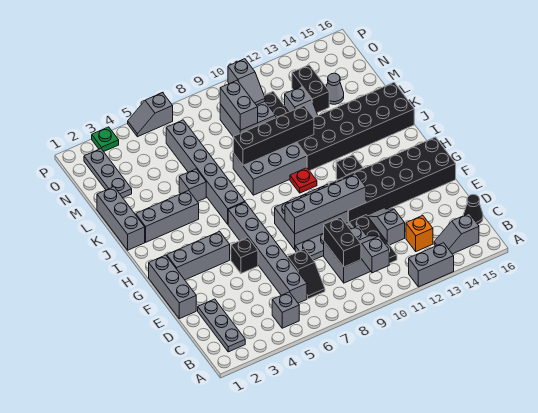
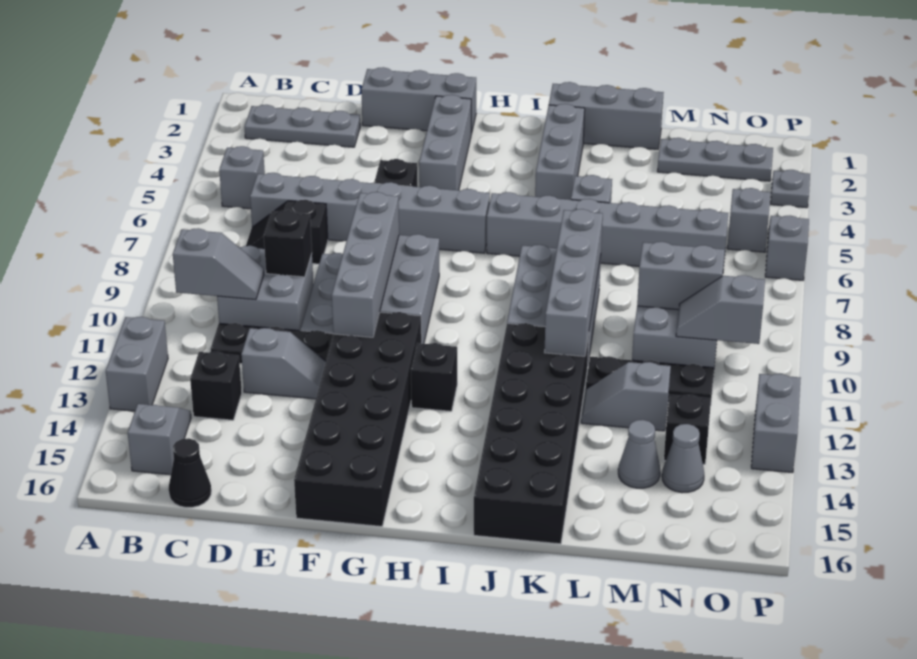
black 1x2 brick [324,217,361,267] -> black 1x1 brick [264,210,312,277]
orange 1x1 brick [406,216,433,251] -> black 1x1 brick [190,352,242,420]
red 1x1 plate [290,168,317,193] -> none
black 1x4 brick [233,106,314,165] -> grey 1x4 brick [544,209,603,356]
black 1x2 brick [292,65,329,113] -> black 1x1 brick [664,395,711,464]
none -> grey 1x1 cone [662,424,704,493]
none -> grey 1x1 brick [727,188,770,252]
green 1x1 plate [92,127,119,152] -> grey 1x1 plate [771,170,810,208]
none -> grey 1x2 brick [751,374,801,473]

